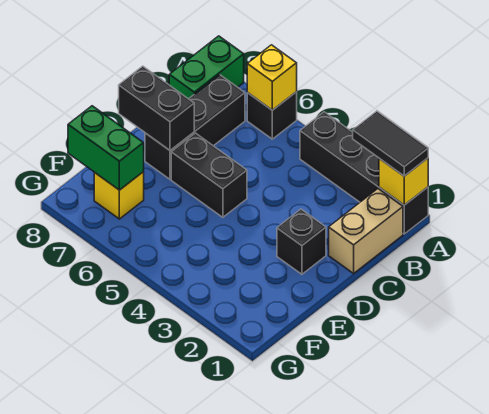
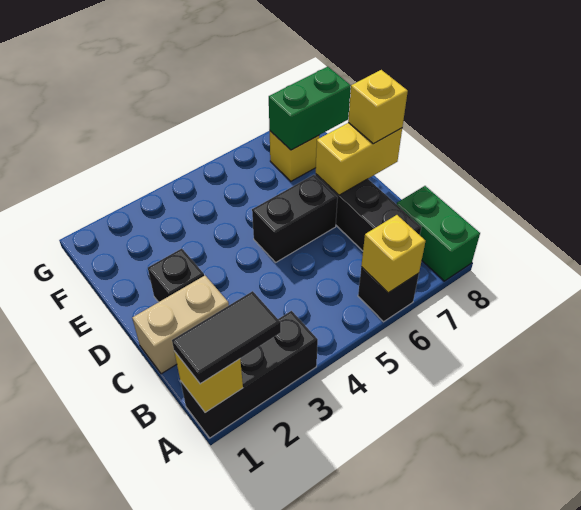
black 1x4 brick [300,112,428,234] -> black 1x3 brick [181,311,318,438]
tan 1x2 brick [329,189,403,273] -> tan 1x2 brick turned to [132,275,229,374]
black 1x2 brick [119,66,194,150] -> yellow 1x2 brick [316,123,402,195]
none -> yellow 1x1 brick [348,70,408,144]

